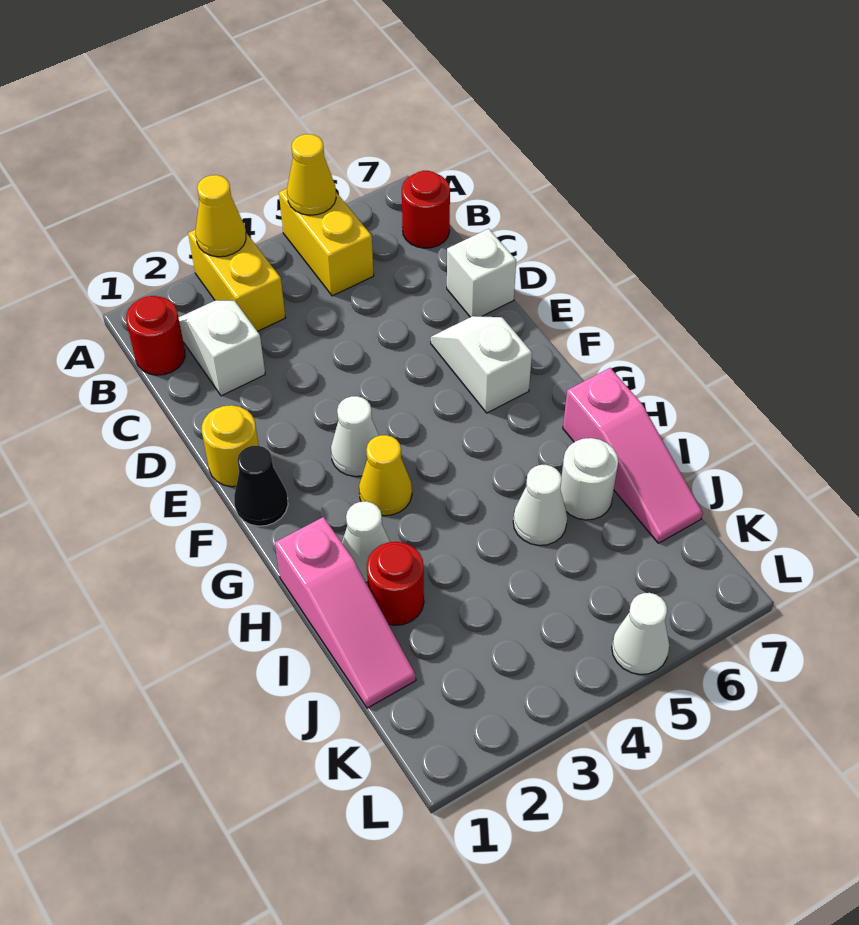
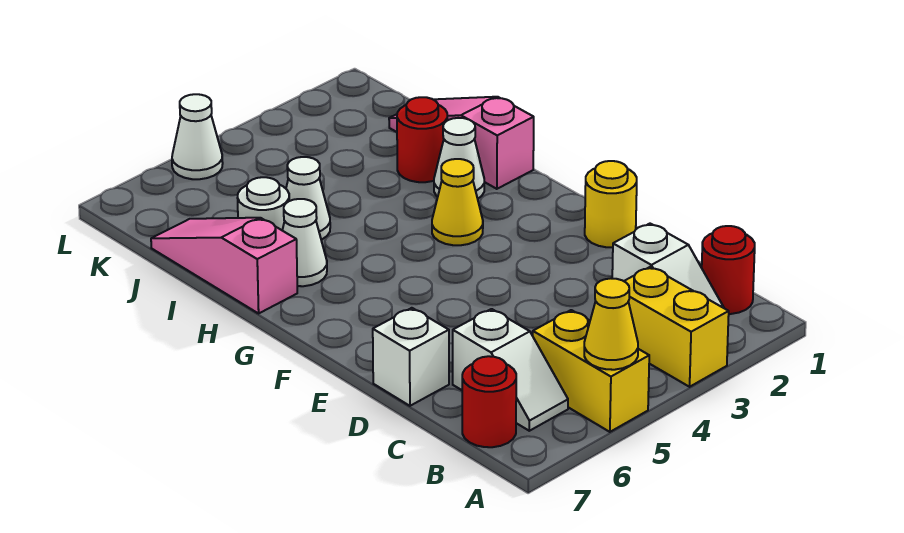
yellow 1x1 cone [196,175,246,257] -> none
white 1x2 slope [431,316,532,413] -> white 1x2 slope moved to [453,309,568,431]
black 1x1 cone [234,446,288,526] -> none
white 1x1 cone [331,396,379,476] -> white 1x1 cone moved to [282,199,327,286]

